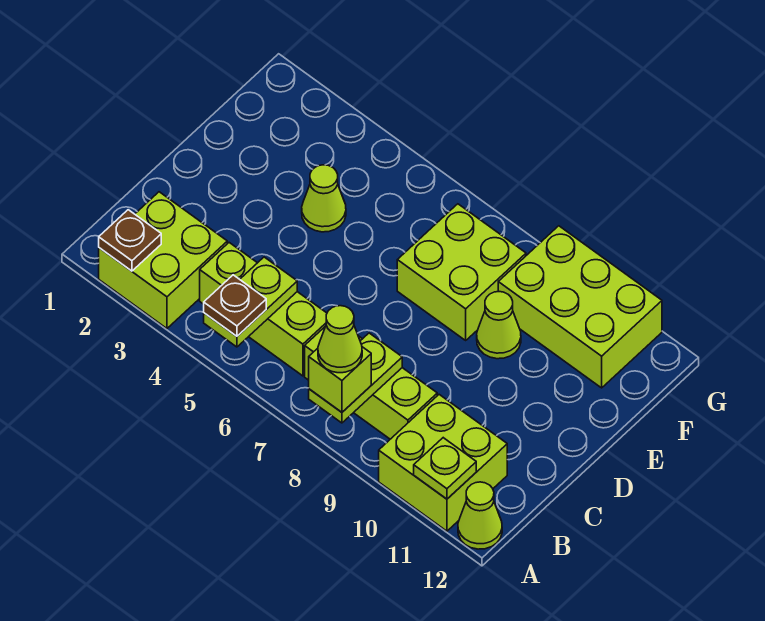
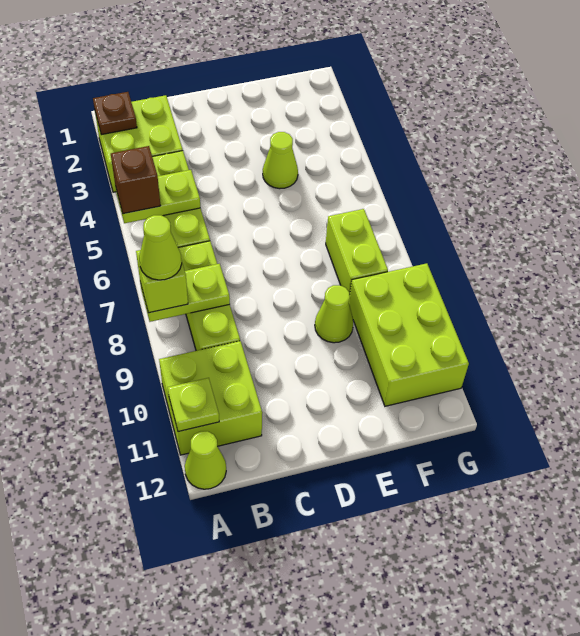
brown 1x1 plate [204,275,266,336] -> brown 1x1 brick [111,146,161,214]
lime 2x2 brick [397,204,526,340] -> lime 1x2 brick [326,209,388,295]

